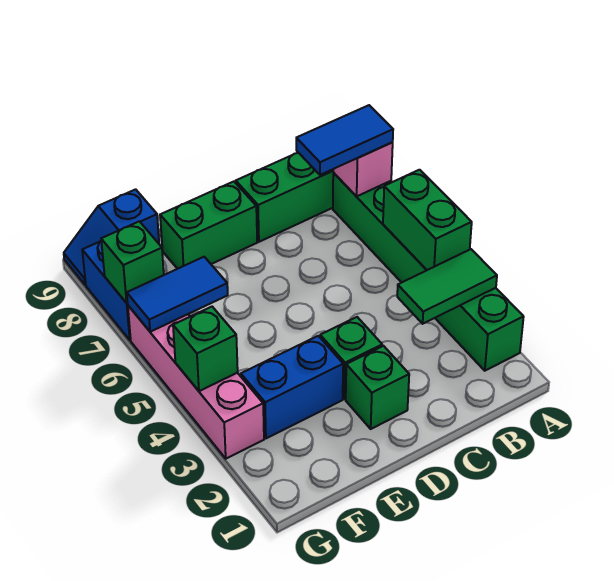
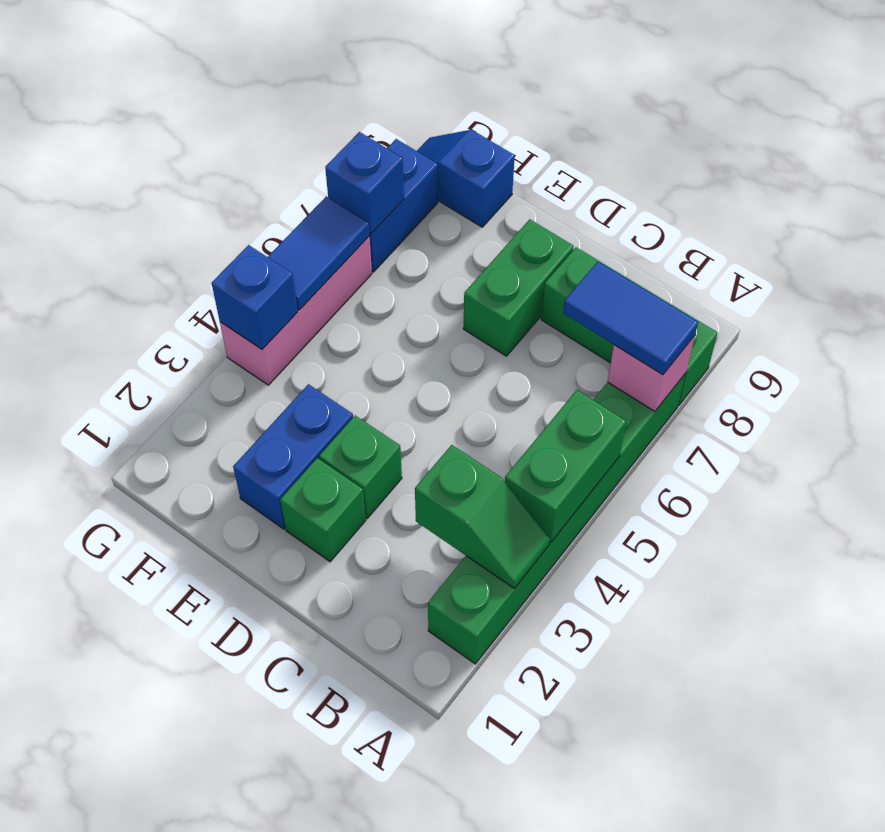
green 1x2 tile [397,249,497,324] -> green 1x2 slope [415,445,550,588]
green 1x2 brick [160,182,257,269] -> green 1x2 brick turned to [463,219,574,356]
blue 1x2 brick [241,336,343,438] -> blue 1x2 brick turned to [233,384,353,529]
blue 1x2 tile [127,257,228,332] -> blue 1x2 tile turned to [268,197,369,310]
pink 1x4 brick [128,306,264,459] -> pink 1x3 brick [220,236,372,385]
green 1x1 brick [173,307,238,391] -> blue 1x1 brick [212,245,298,349]
green 1x1 brick [101,221,164,303] -> blue 1x1 brick [325,132,404,234]

